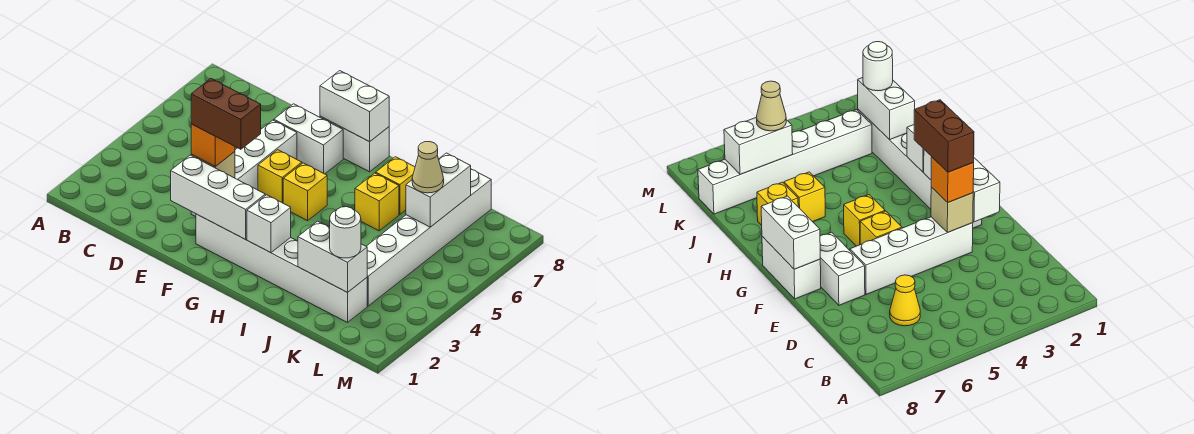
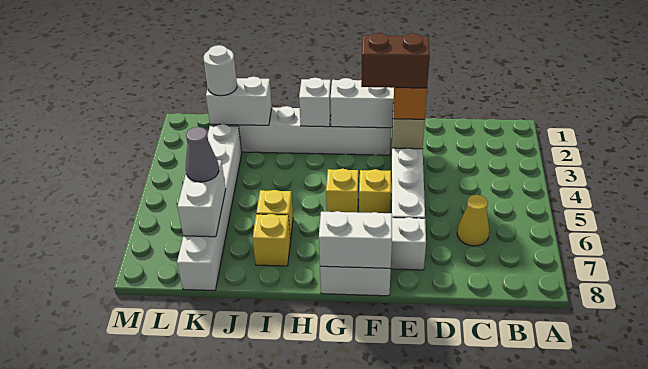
tan 1x1 cone [412,142,444,193] -> grey 1x1 cone [186,127,219,182]

